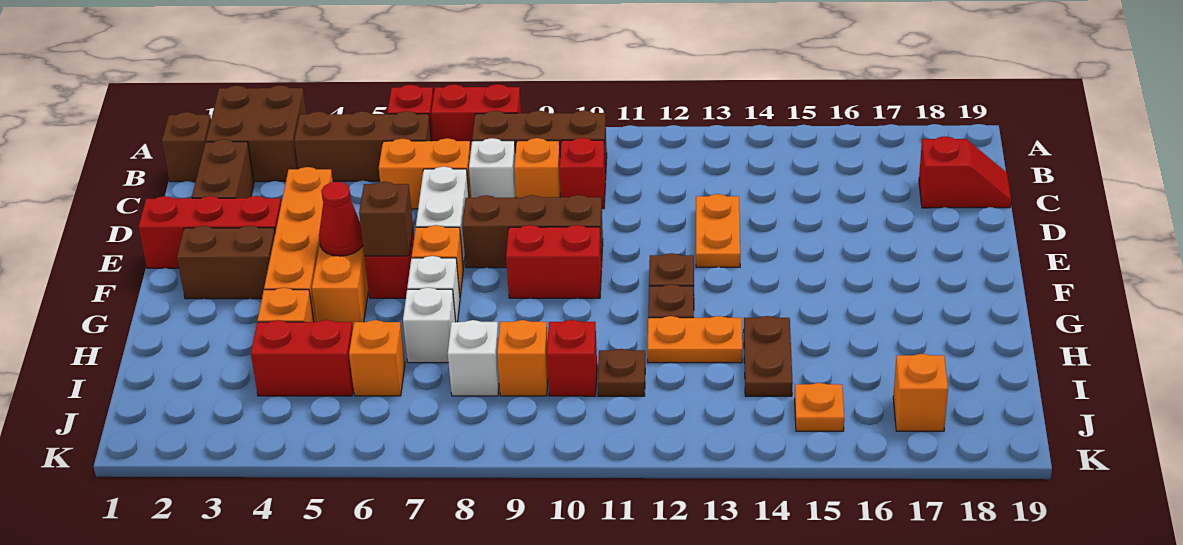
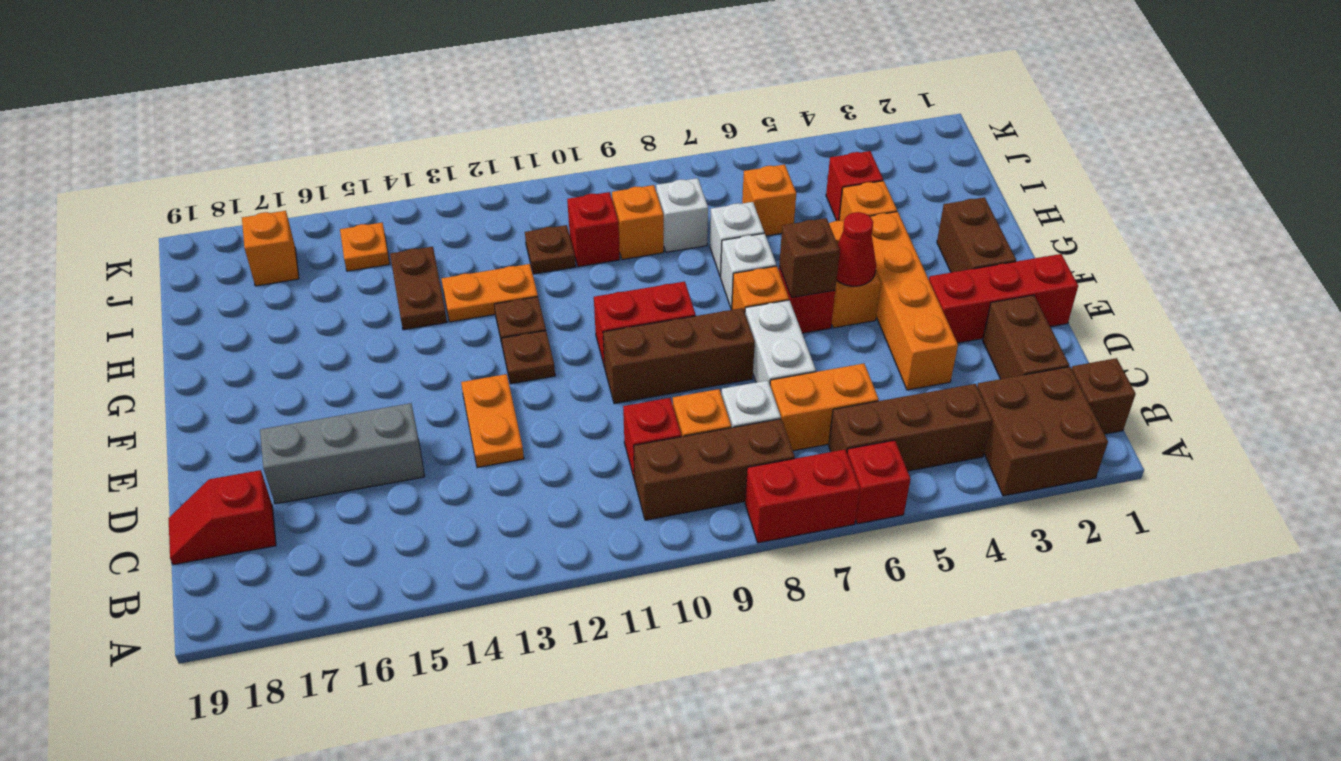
none -> grey 1x3 brick [260,403,425,504]
brown 1x2 brick [177,226,275,299] -> brown 1x2 brick turned to [937,197,1016,273]
red 1x2 brick [251,320,353,396] -> red 1x1 brick [826,151,883,221]

